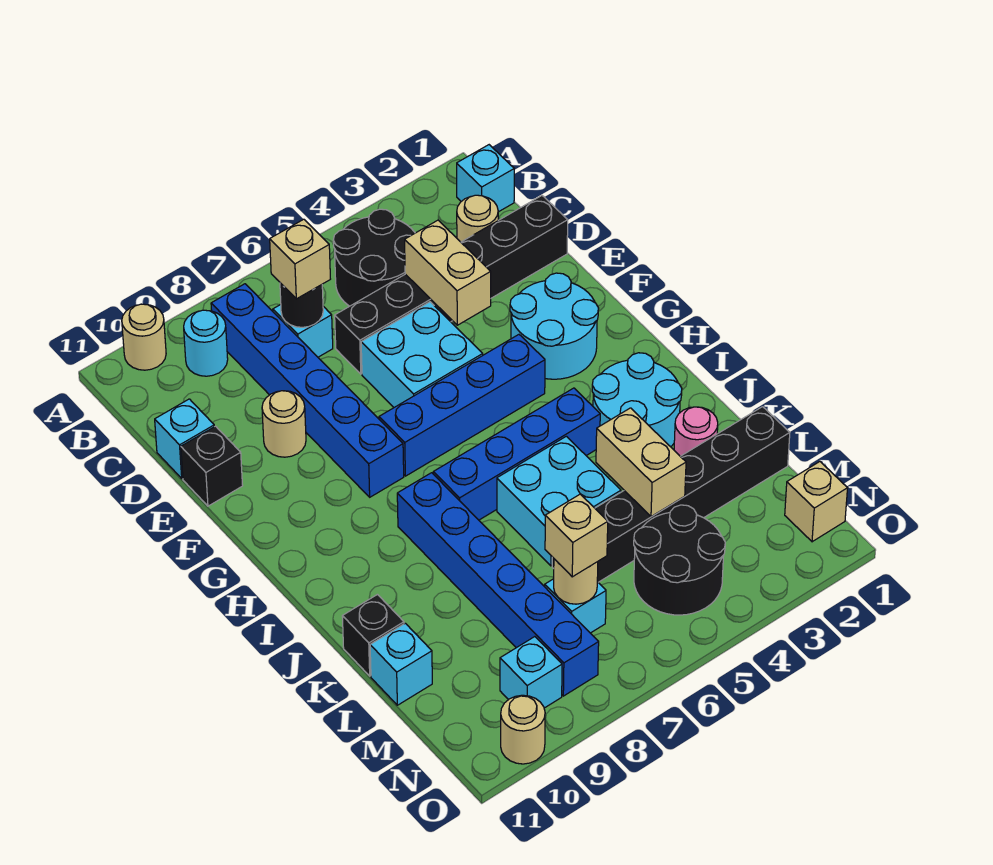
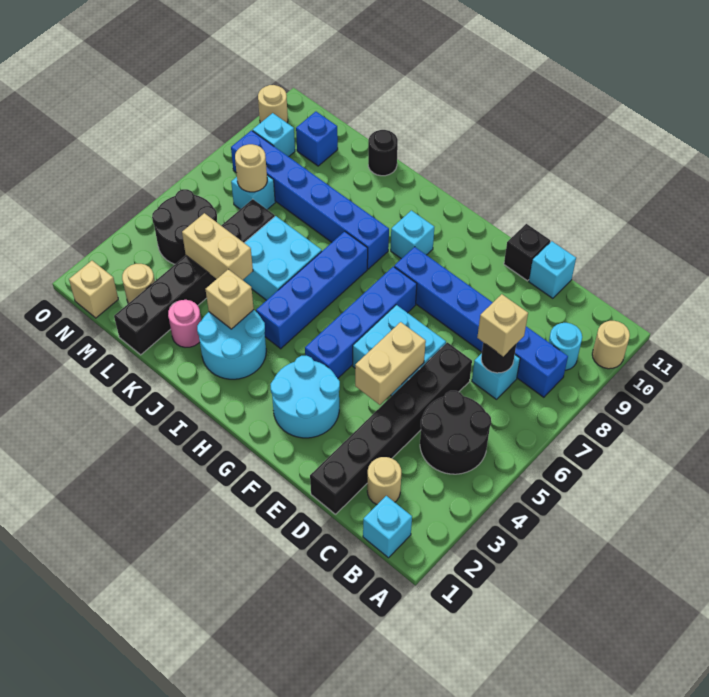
tan 1x2 brick [405,220,491,325] -> tan 1x2 brick turned to [355,322,426,405]
tan 1x1 round brick [262,391,306,457] -> tan 1x1 round brick moved to [122,264,155,304]
black 1x1 brick [342,595,404,676] -> black 1x1 round brick [368,130,398,176]
cyan 1x1 brick [370,623,432,705] -> cyan 1x1 brick moved to [391,210,434,259]
tan 1x1 brick [545,494,608,577] -> tan 1x1 brick moved to [205,269,254,329]
none -> blue 1x1 brick [296,112,338,166]

